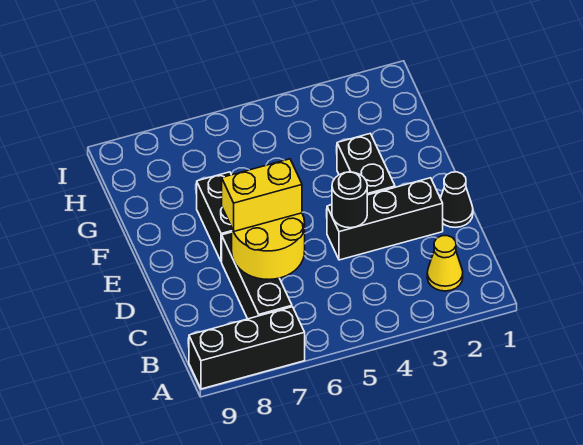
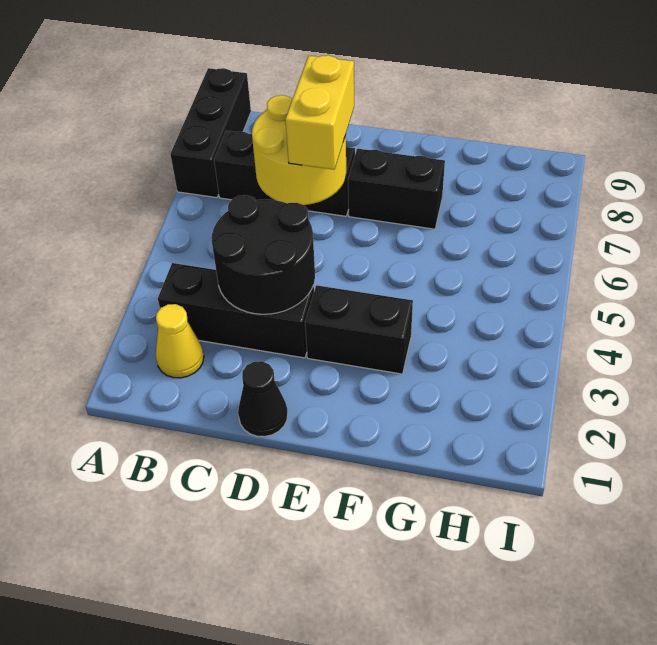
black 1x3 brick [327,178,443,260] -> black 1x3 brick turned to [158,263,314,358]
black 1x1 round brick [332,172,367,228] -> black 2x2 round brick [211,195,315,314]

